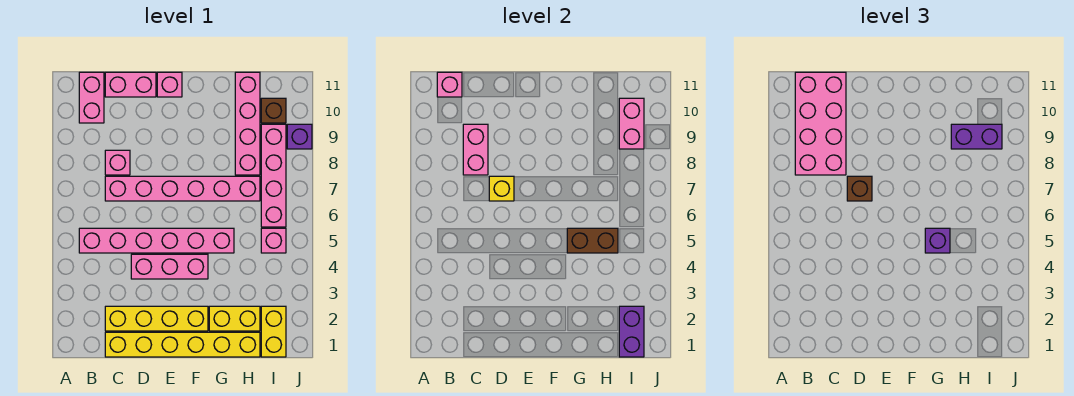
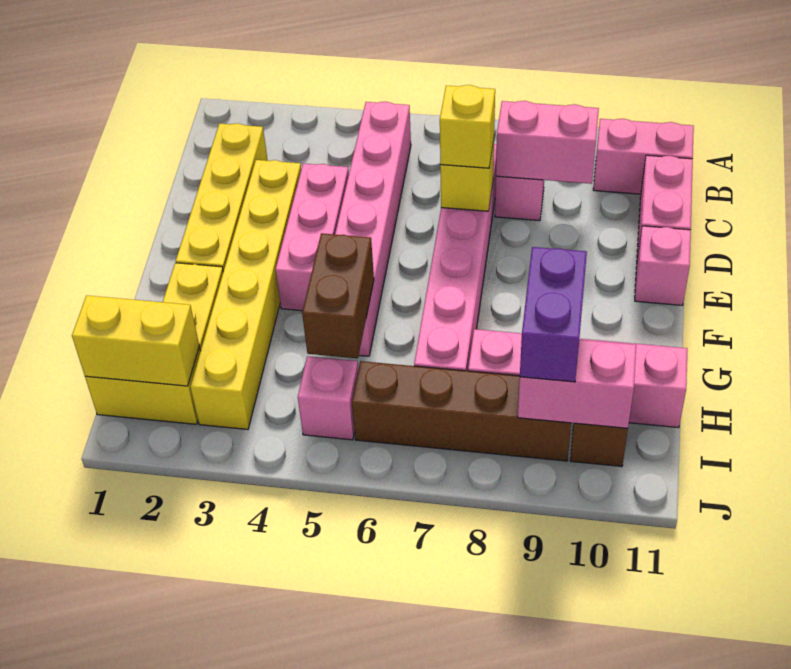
pink 2x4 brick [795,72,846,175] -> none
pink 1x1 brick [437,72,462,97] -> none
yellow 1x6 brick [105,332,260,357] -> yellow 1x6 brick moved to [191,160,301,429]
brown 1x1 brick [847,176,872,201] -> yellow 1x1 brick [440,85,495,168]
purple 1x1 brick [925,228,950,253] -> none
purple 1x2 brick [619,306,644,357] -> yellow 1x2 brick [72,295,199,386]
pink 1x4 brick [261,124,286,227] -> brown 1x4 brick [352,361,571,461]
purple 1x1 brick [287,124,312,149] -> none

